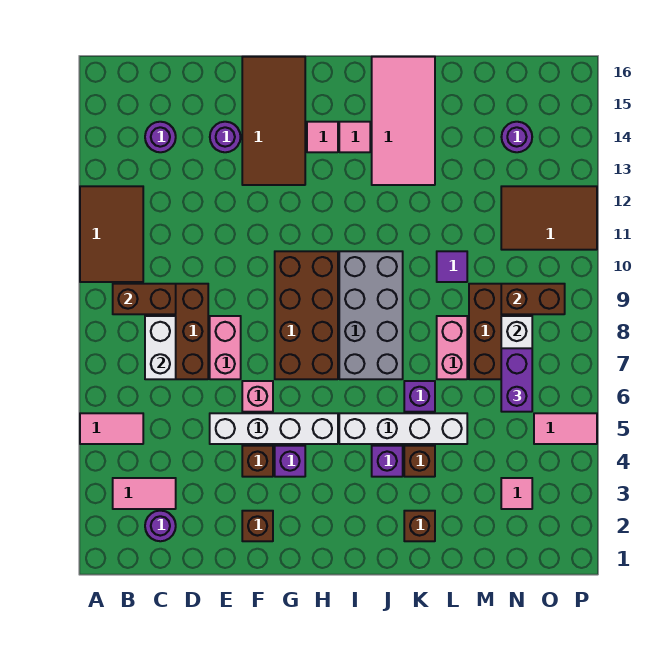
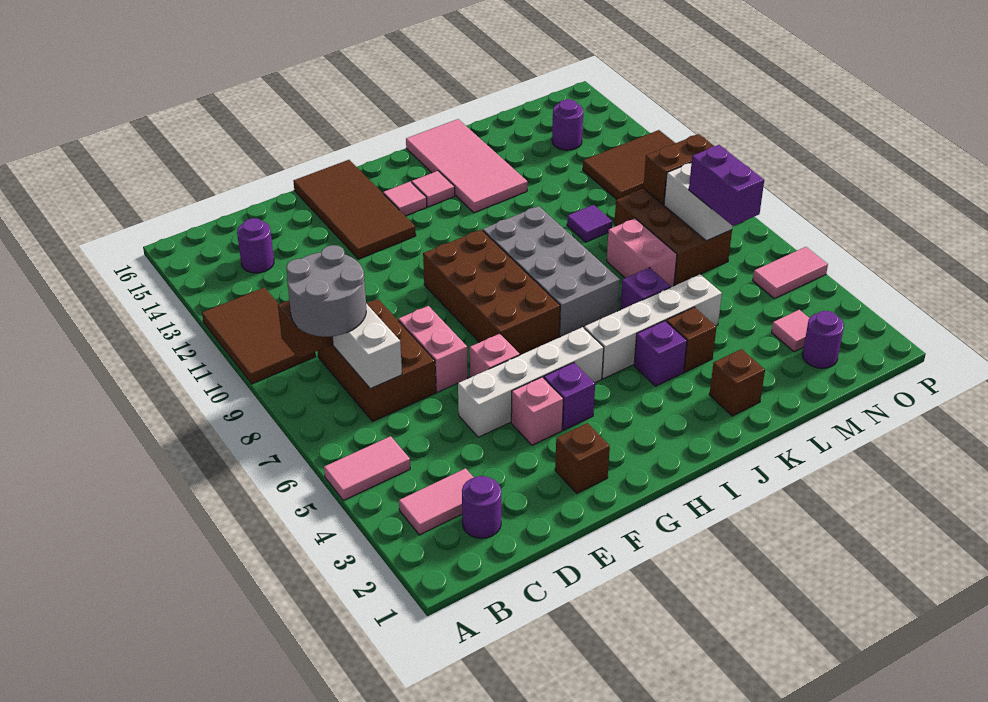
none -> grey 2x2 round brick [286,245,366,337]
purple 1x1 round brick [210,122,241,152] -> purple 1x1 round brick moved to [803,311,844,368]
brown 1x1 brick [242,446,273,477] -> pink 1x1 brick [511,377,563,445]

